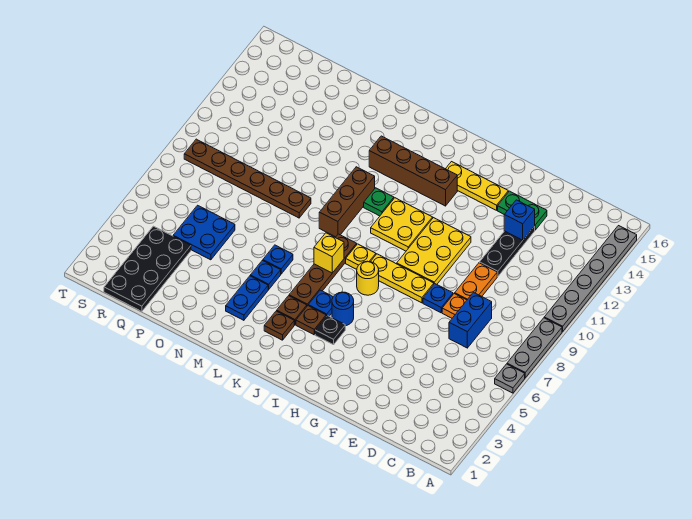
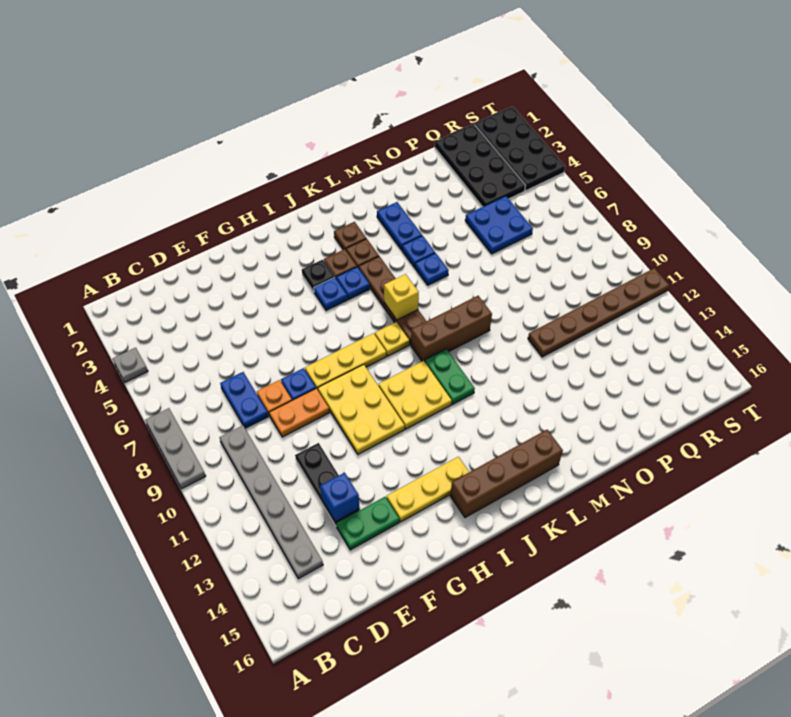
grey 1x1 plate [495,364,525,393] -> grey 1x1 plate moved to [113,348,148,382]
grey 1x6 plate [544,226,637,331] -> grey 1x6 plate moved to [219,426,323,579]
blue 1x2 brick [449,292,492,348] -> blue 1x2 plate [220,372,268,428]
orange 1x2 plate [455,263,497,300] -> orange 1x2 plate turned to [269,388,330,437]
blue 1x1 round brick [332,292,354,326] -> blue 1x1 plate [314,278,347,310]
yellow 1x1 round brick [357,261,379,295] -> none
brown 1x4 brick [369,136,457,206] -> brown 1x4 brick moved to [450,430,563,518]
green 1x1 plate [364,188,394,216] -> green 1x2 plate [425,349,475,404]
brown 1x3 brick [319,167,375,237] -> brown 1x3 brick turned to [411,296,492,361]
brown 1x6 plate [184,139,311,218] -> brown 1x6 plate moved to [528,268,669,357]
none -> black 2x4 plate [475,106,565,191]

